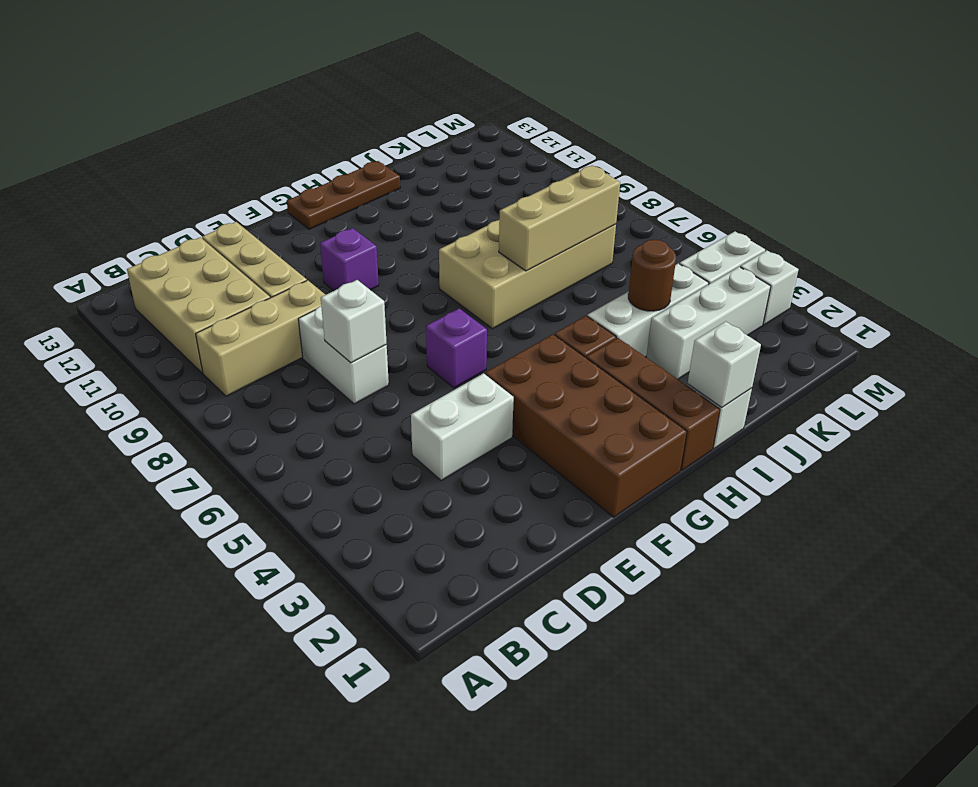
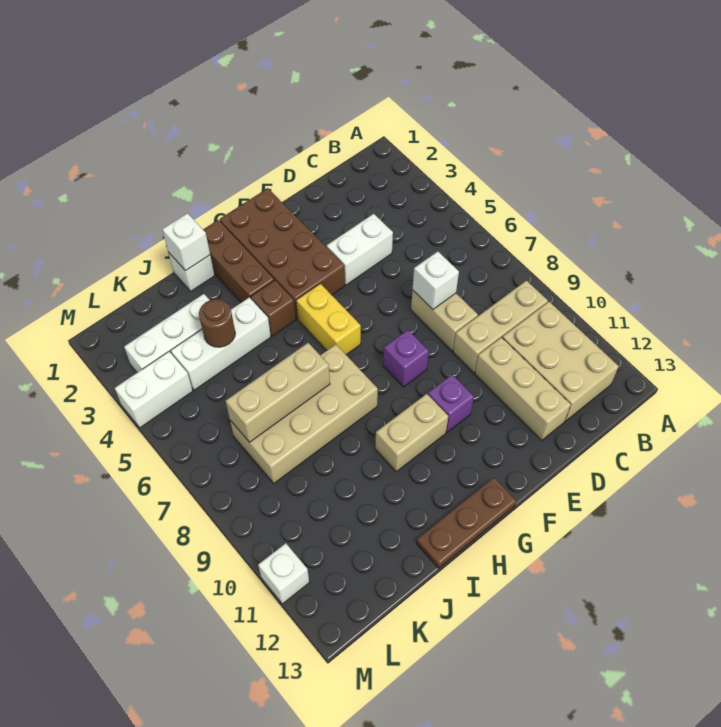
white 1x2 brick [298,306,389,404] -> tan 1x2 brick [411,290,478,351]
purple 1x1 brick [426,308,487,388] -> purple 1x1 brick moved to [383,330,429,387]
none -> yellow 1x2 brick [296,284,361,355]
none -> tan 1x2 brick [375,394,448,472]
white 1x1 brick [740,251,799,325] -> white 1x1 brick moved to [258,543,309,604]

